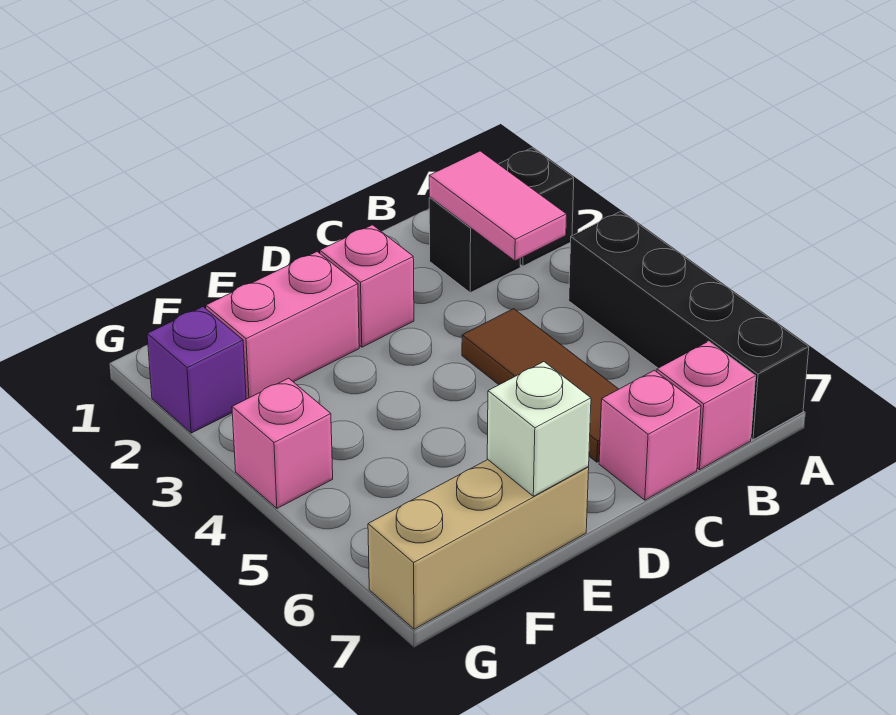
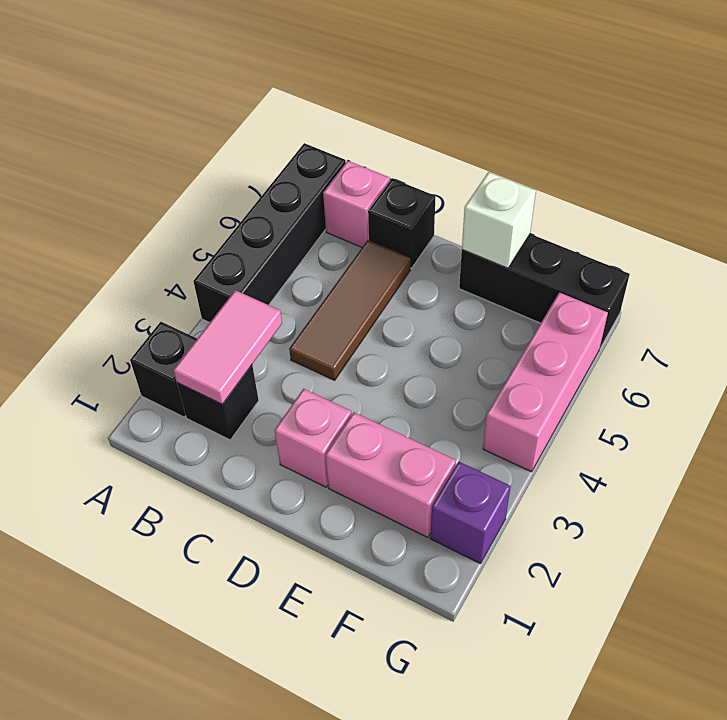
pink 1x1 brick [599,370,701,500] -> black 1x1 brick [368,179,436,268]
tan 1x3 brick [368,459,589,629] -> black 1x3 brick [459,234,630,348]
pink 1x1 brick [232,378,333,508] -> pink 1x3 brick [483,292,608,472]

